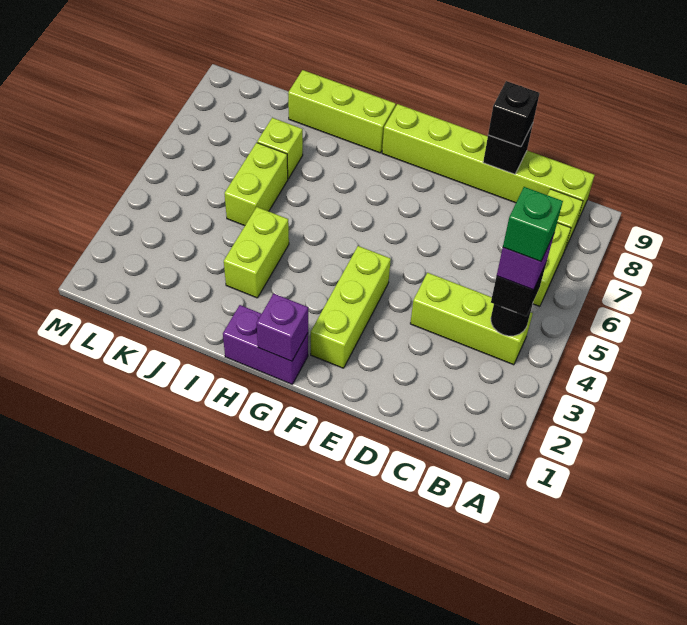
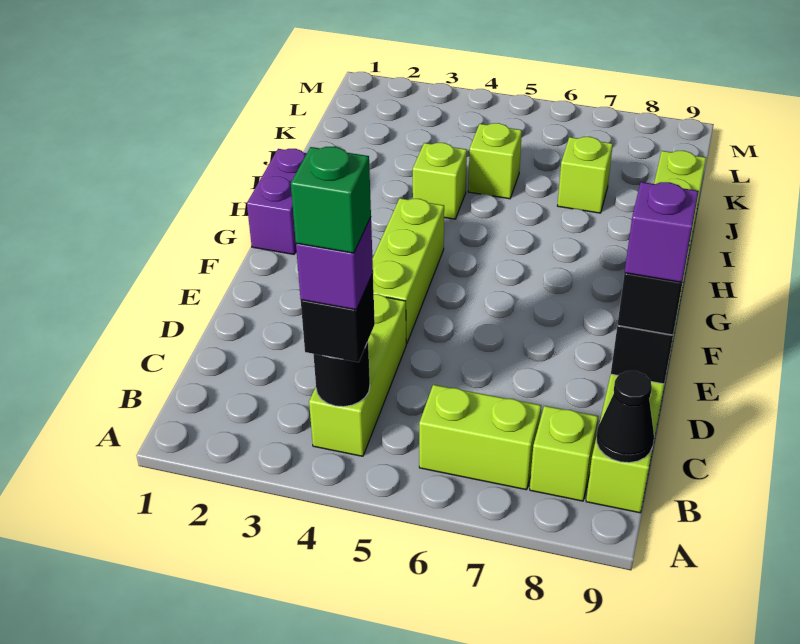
none -> black 1x1 cone [597,371,654,463]
lime 1x3 brick [311,246,391,368] -> lime 1x3 brick turned to [372,198,444,344]
purple 1x1 brick [257,293,308,361] -> purple 1x1 brick moved to [625,182,699,282]
lime 1x2 brick [224,207,289,298] -> lime 1x1 brick [413,143,467,219]
lime 1x2 brick [225,143,288,226] -> lime 1x1 brick [468,123,522,199]

